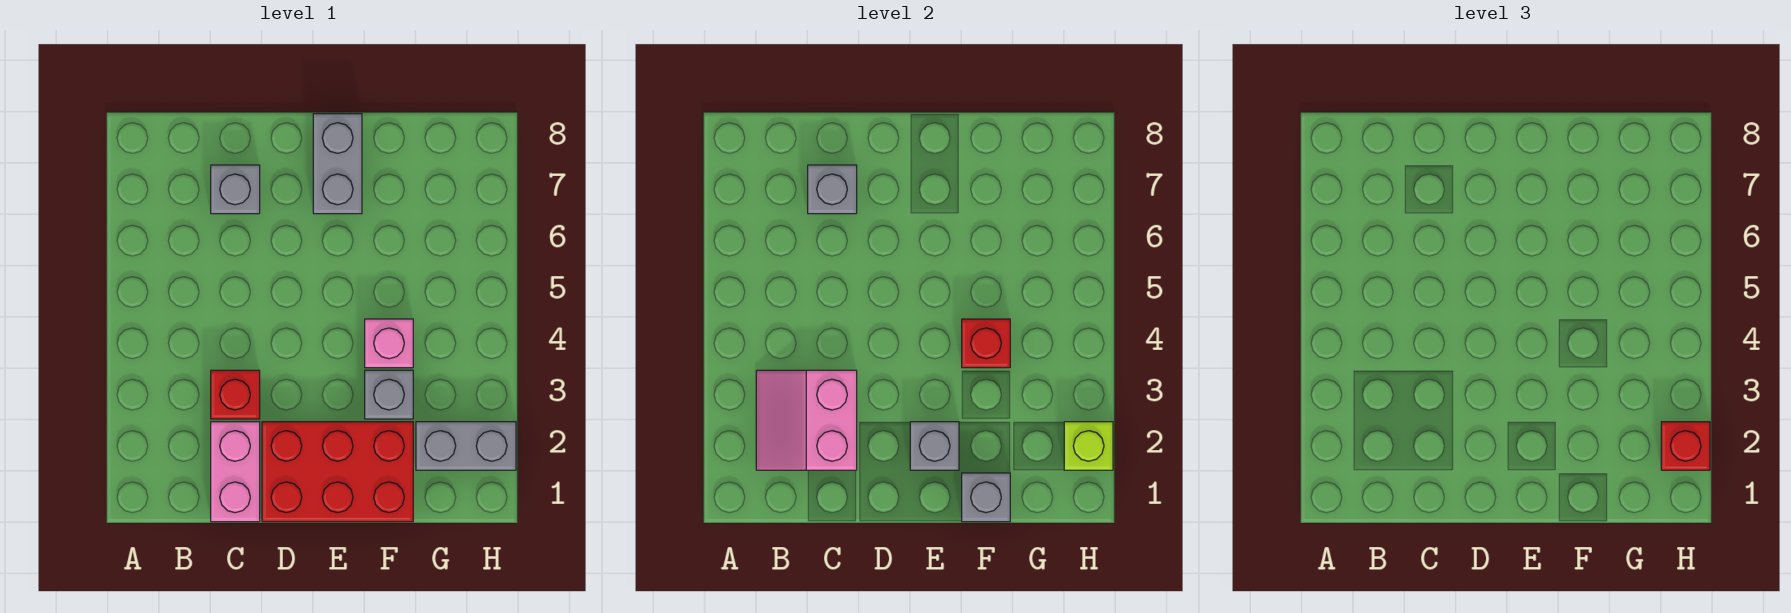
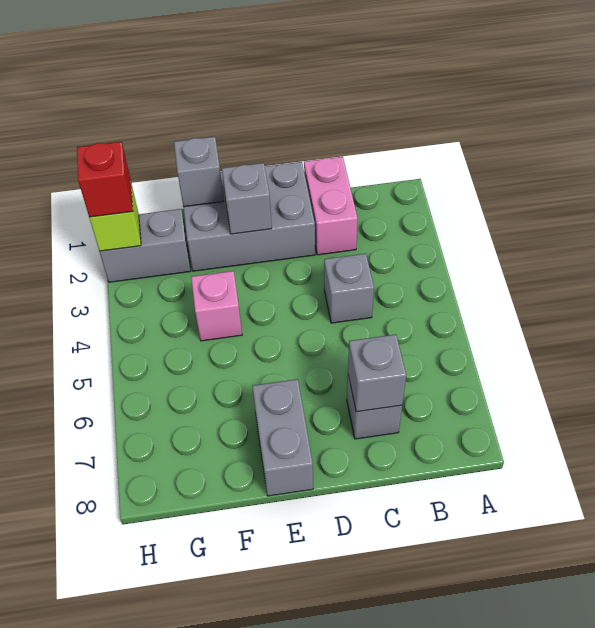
pink 2x2 slope [756,370,857,470] -> none
red 1x1 brick [211,370,260,419] -> none
red 2x3 brick [262,422,413,522] -> grey 2x3 brick [183,162,315,271]
grey 1x1 brick [365,370,413,419] -> grey 1x1 brick moved to [324,254,374,323]
red 1x1 brick [962,319,1010,368] -> none

